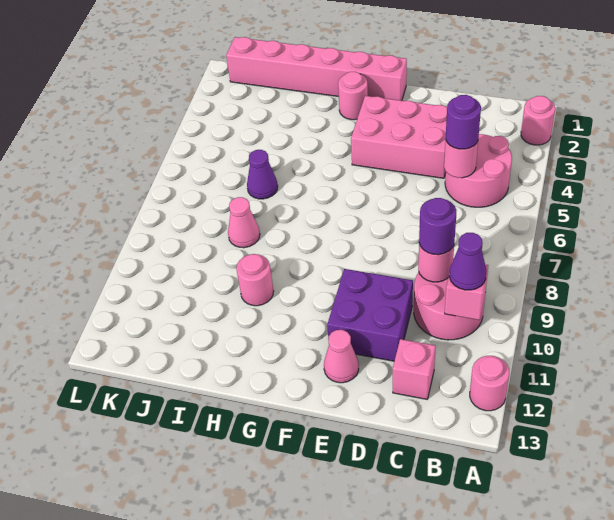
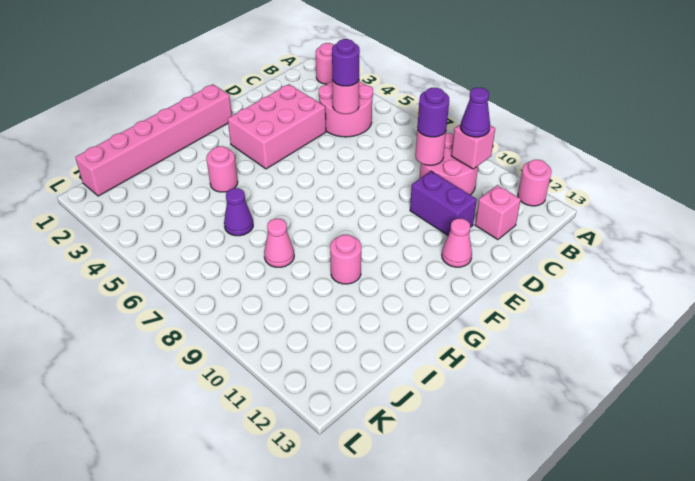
purple 2x2 brick [327,269,413,361] -> purple 1x2 brick [410,171,477,235]
pink 1x1 round brick [338,72,368,120] -> pink 1x1 round brick moved to [206,146,238,192]

